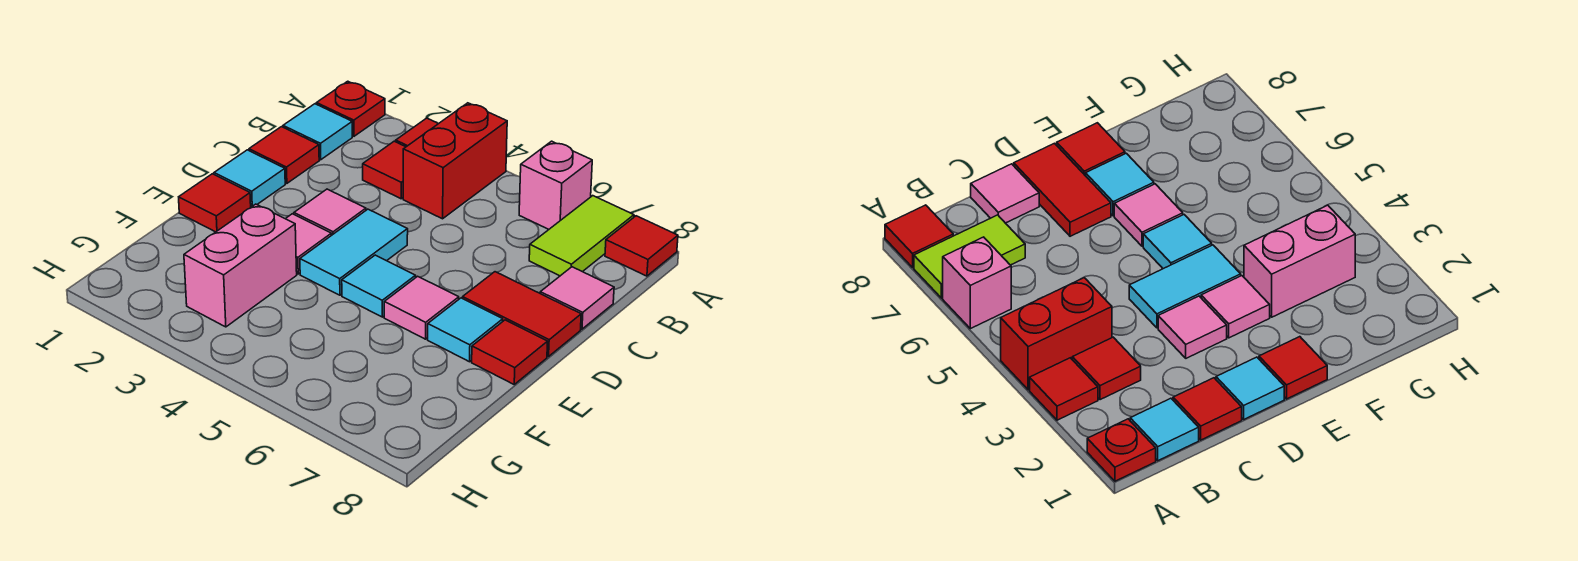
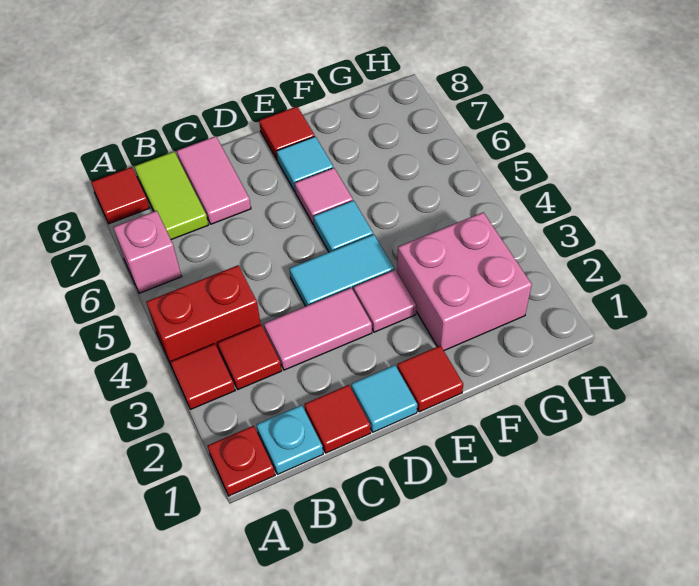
lime 1x2 tile [529,196,634,276] -> lime 1x2 tile turned to [134,152,208,240]
cyan 1x1 tile [283,104,352,160] -> cyan 1x1 plate [256,405,323,474]
pink 1x1 tile [540,267,614,329] -> pink 1x2 tile [177,136,251,224]
pink 1x1 tile [294,189,366,235] -> pink 1x2 tile [264,288,372,370]
red 1x2 tile [463,272,581,357] -> none
pink 1x2 brick [184,204,297,327] -> pink 2x2 brick [397,212,532,350]

